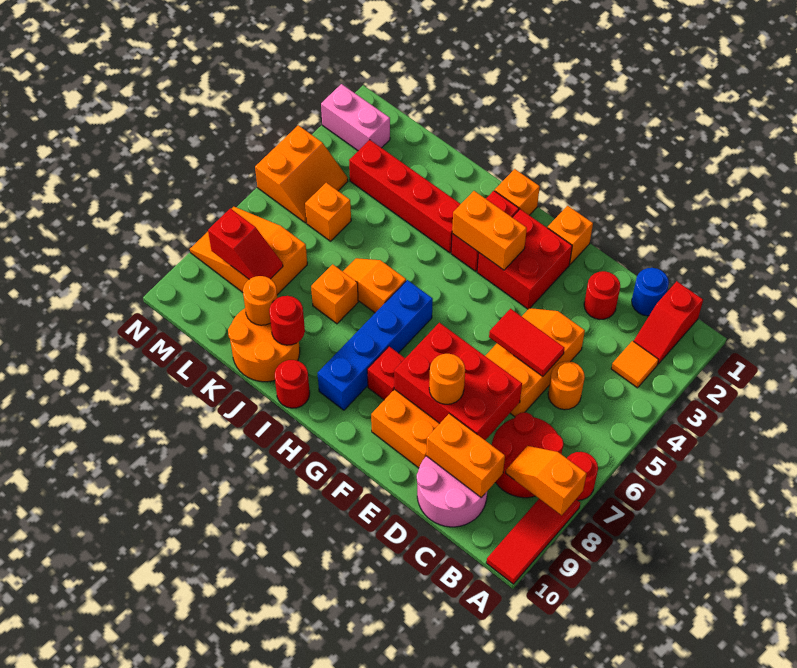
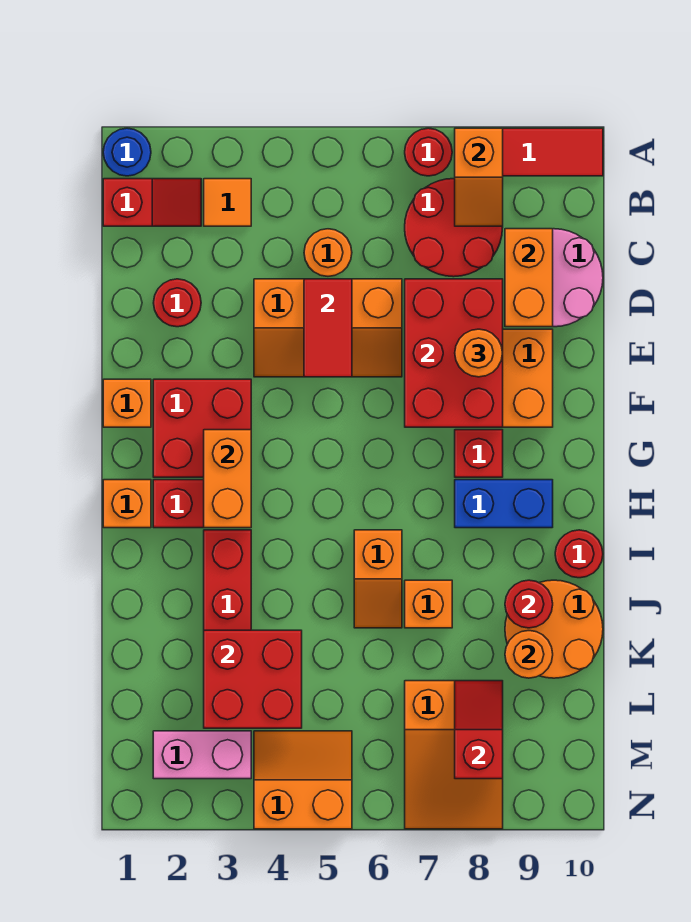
blue 1x1 round brick [632,268,669,316] -> blue 1x1 round brick moved to [103,128,151,176]
blue 1x4 brick [318,280,433,410] -> blue 1x2 brick [455,480,553,528]
none -> red 2x2 brick [204,630,302,728]
orange 1x1 brick [305,183,351,241] -> none
pink 1x2 brick [321,84,390,151] -> pink 1x2 brick turned to [153,731,251,779]

